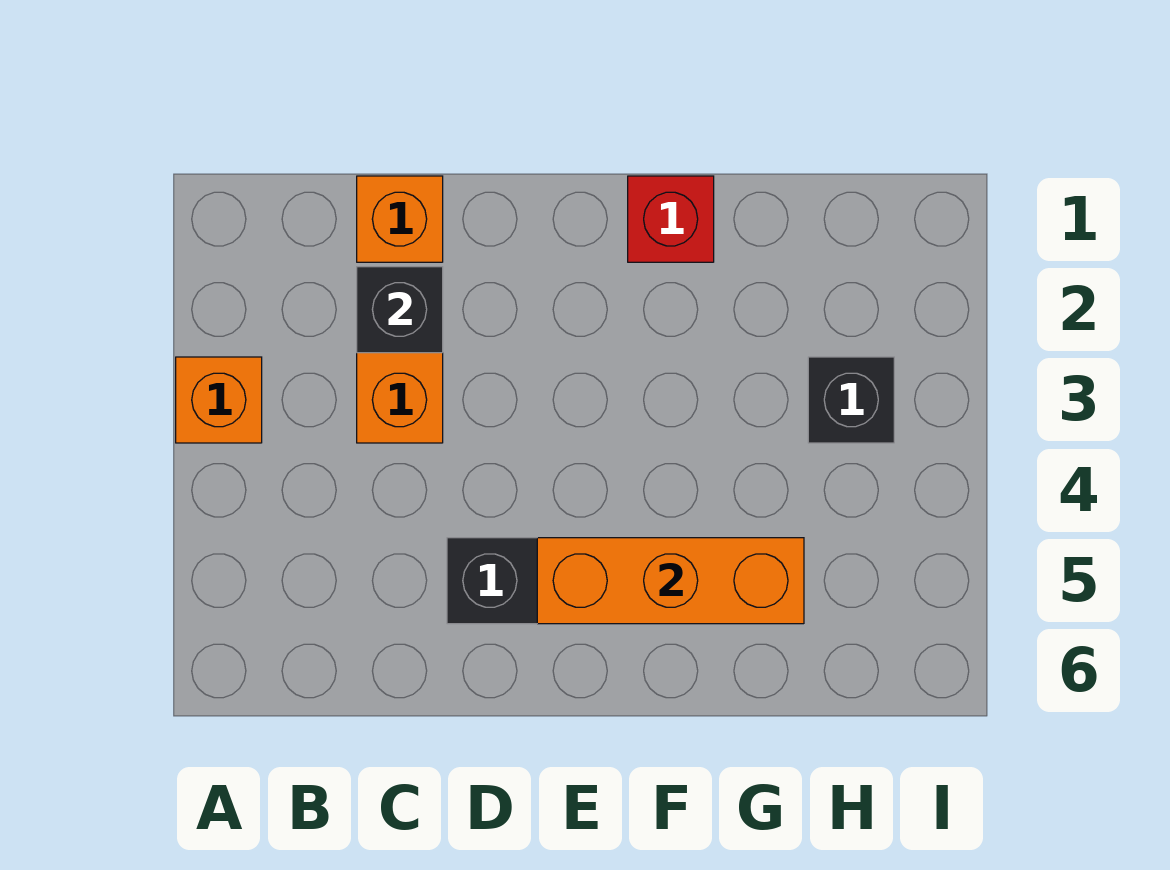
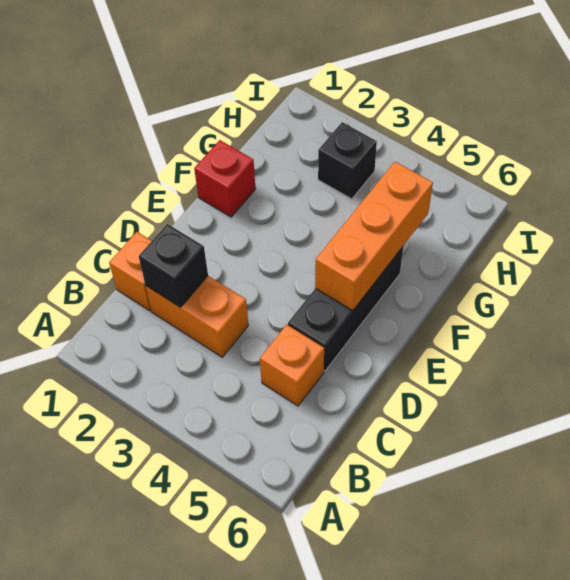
orange 1x1 brick [176,357,262,443] -> orange 1x1 brick moved to [260,325,324,406]

